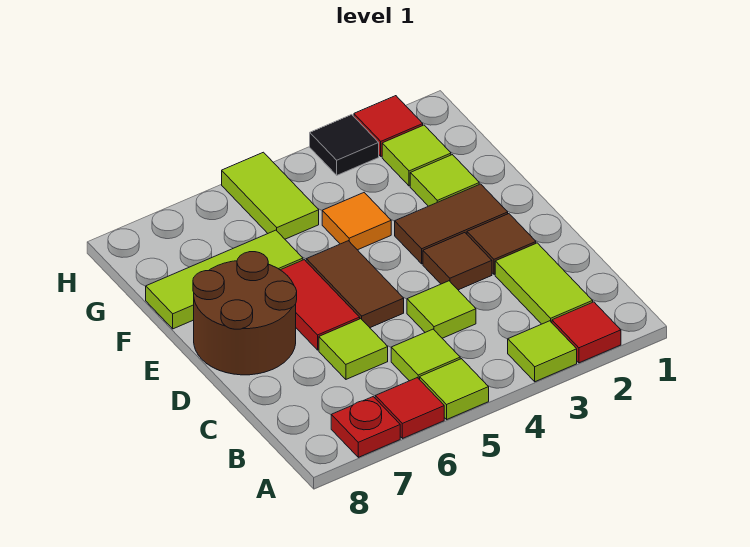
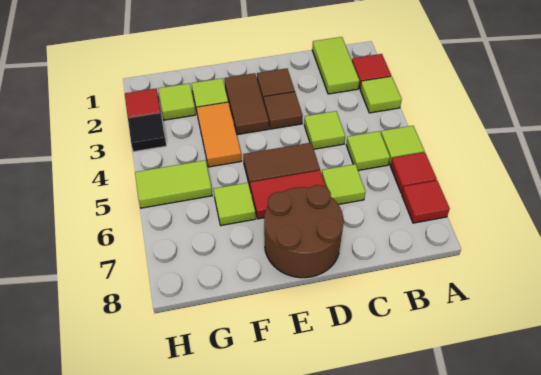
red 1x1 plate [331,397,400,457] -> red 1x1 tile [402,180,450,223]
lime 1x2 tile [495,243,593,324] -> lime 1x2 tile turned to [312,37,359,94]
orange 1x1 tile [322,193,391,250] -> orange 1x2 tile [197,102,242,167]
lime 1x3 tile [146,230,303,329] -> lime 1x1 tile [214,183,256,225]

